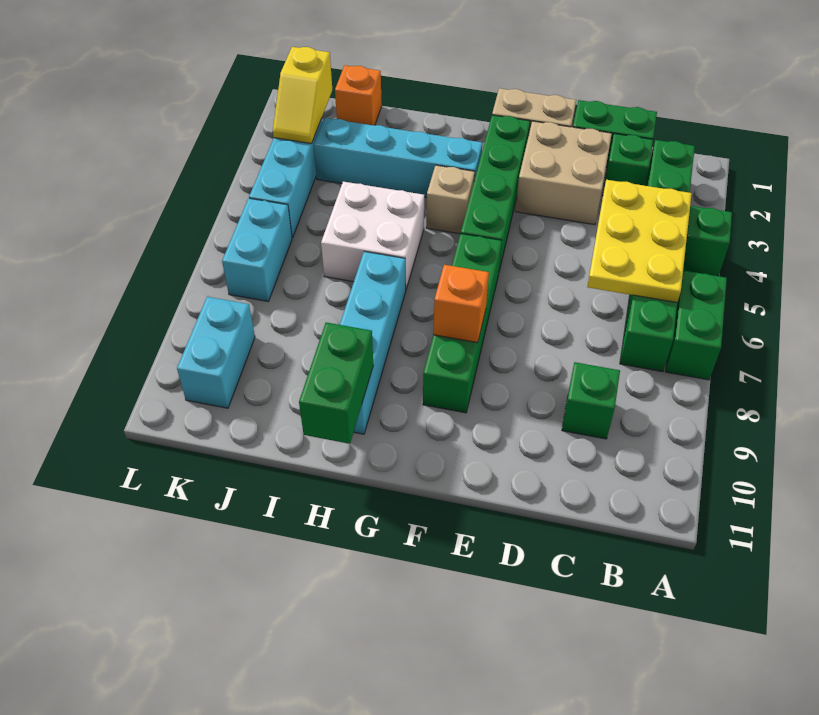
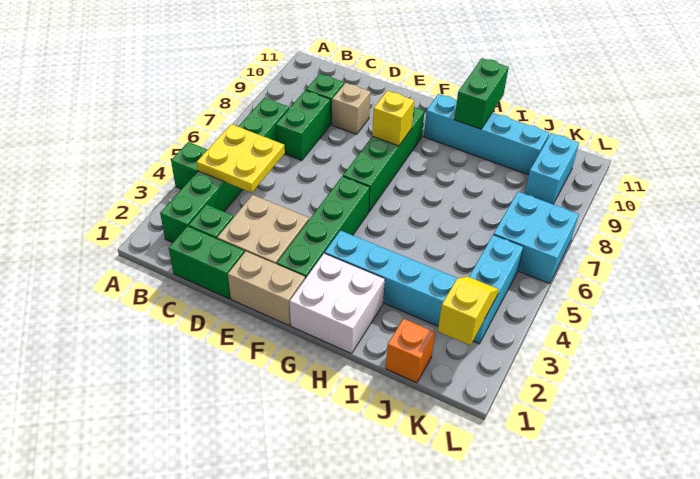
green 1x2 brick [666,270,727,380] -> green 1x2 brick moved to [276,90,330,161]
yellow 2x3 plate [587,180,692,302] -> yellow 2x2 plate [197,124,285,193]
orange 1x1 brick [433,265,489,343] -> yellow 1x1 brick [372,91,414,146]
tan 1x1 brick [426,165,475,234] -> tan 1x1 brick moved to [332,83,371,134]
white 2x2 brick [321,182,424,289] -> white 2x2 brick moved to [290,253,385,354]
cyan 1x4 brick [340,252,406,434] -> cyan 1x4 brick turned to [424,94,549,175]
cyan 1x2 brick [222,198,292,301] -> cyan 2x2 brick [494,192,579,284]

